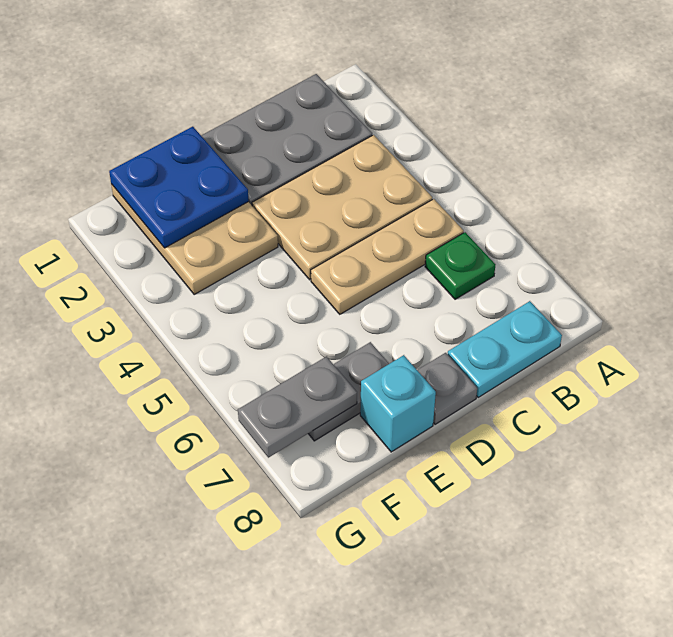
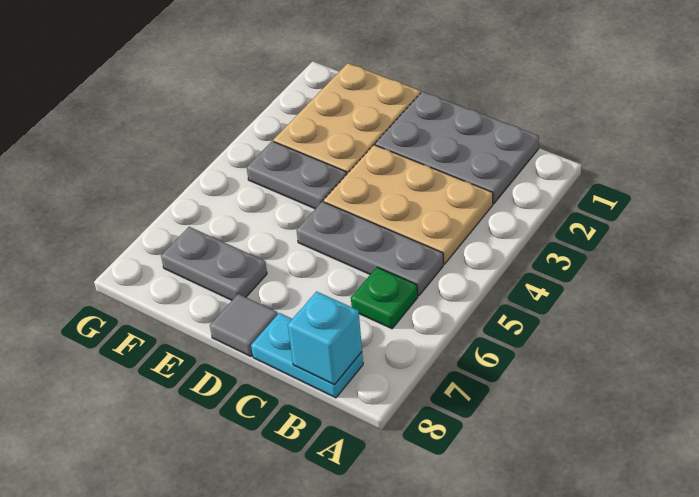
tan 1x3 plate [311,199,464,314] -> grey 1x3 plate [297,202,443,296]
grey 1x1 plate [417,353,477,424] -> grey 1x1 tile [210,294,278,356]
blue 2x2 plate [109,127,249,248] -> none
cyan 1x1 brick [360,355,436,452] -> cyan 1x1 brick moved to [288,291,362,385]
grey 1x2 plate [238,357,357,458] -> grey 1x2 plate moved to [247,141,347,209]

